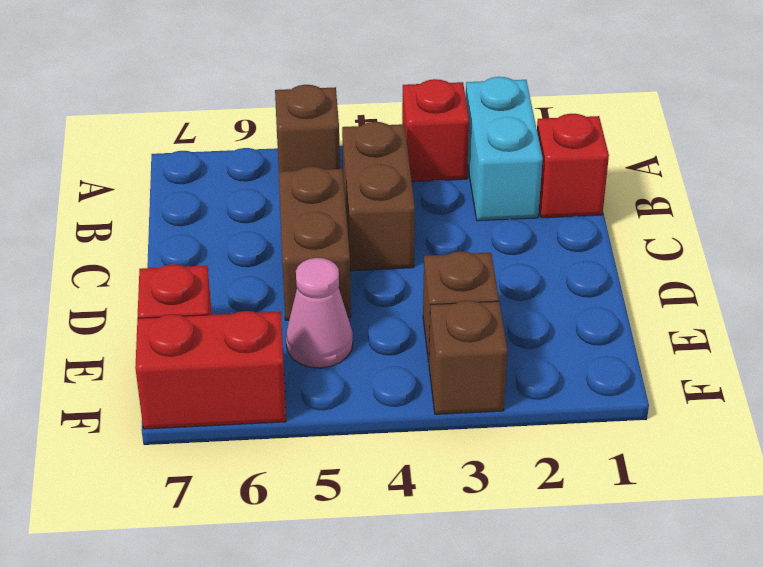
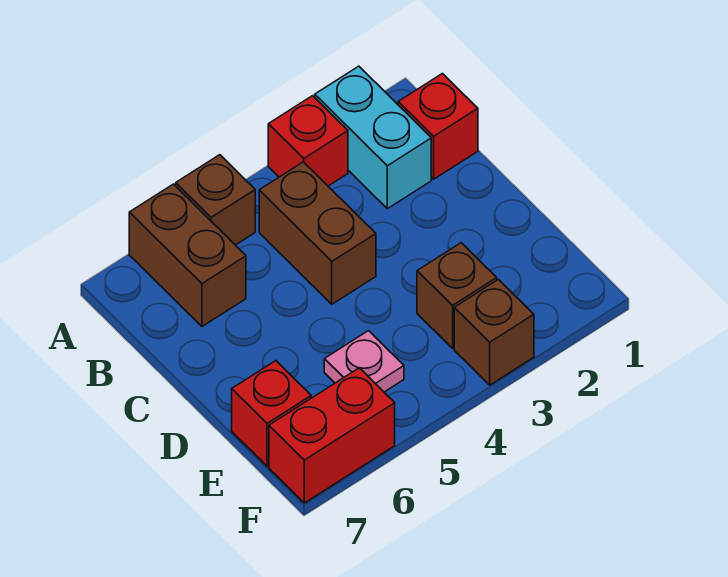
brown 1x2 brick [279,167,351,320] -> brown 1x2 brick moved to [129,184,246,326]
pink 1x1 cone [286,258,353,368] -> pink 1x1 plate [324,331,404,392]

